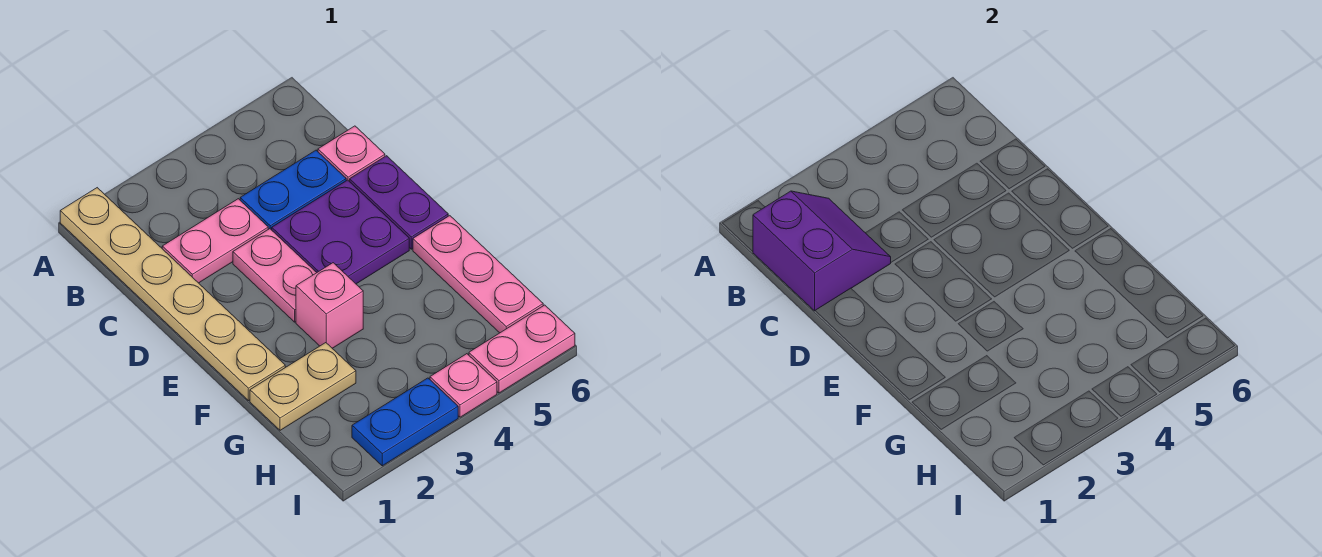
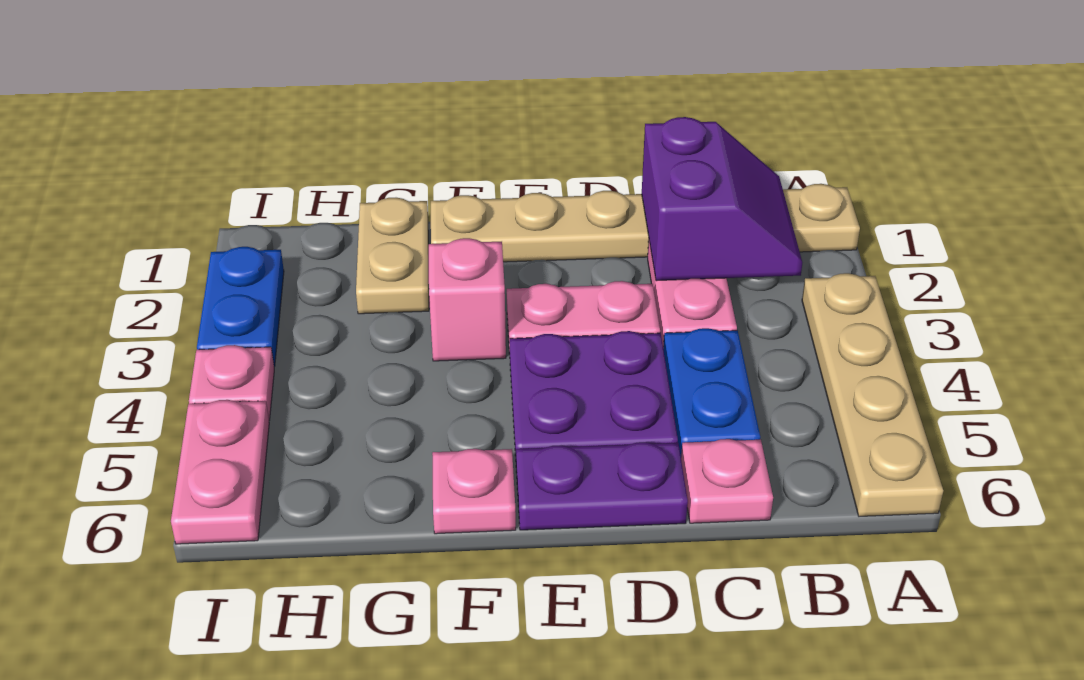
none -> tan 1x4 plate [802,273,943,516]
purple 2x2 slope [753,191,891,311] -> purple 2x2 slope turned to [642,117,802,281]
pink 1x3 plate [413,216,543,333] -> pink 1x1 plate [432,449,516,534]

